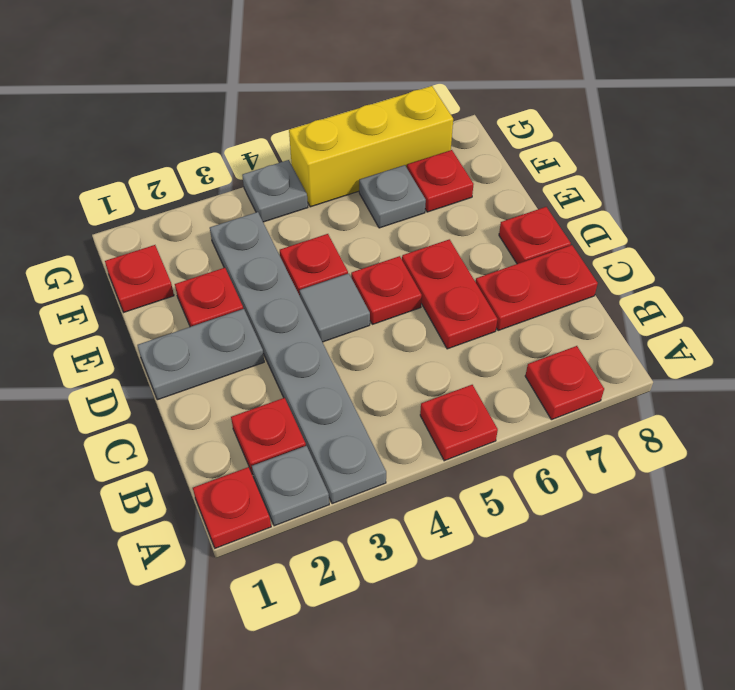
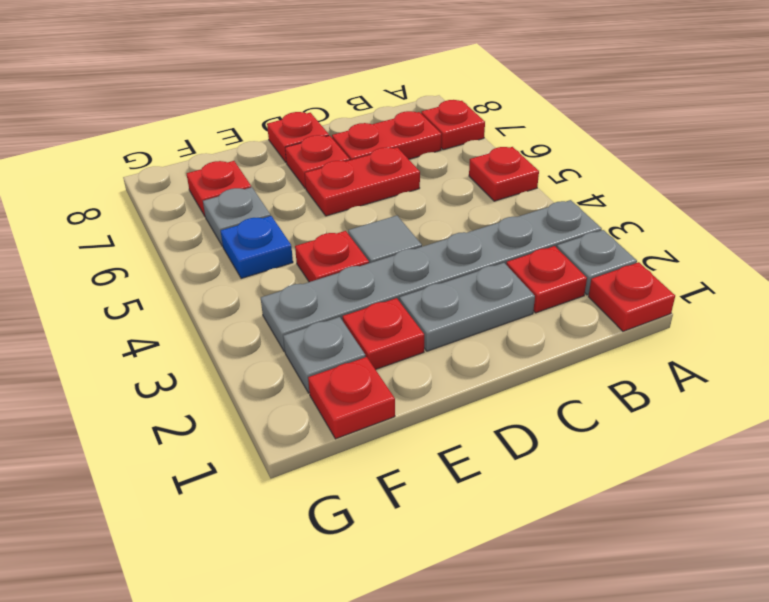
red 1x2 plate [476,245,598,331] -> red 1x2 plate turned to [332,111,441,160]
grey 1x2 plate [137,309,264,400] -> grey 1x2 plate turned to [400,263,535,351]
red 1x1 plate [351,256,422,324] -> red 1x1 plate moved to [285,135,350,188]
none -> blue 1x1 plate [221,216,293,279]
grey 1x1 plate [242,160,308,222] -> grey 1x1 plate moved to [283,317,366,393]
yellow 1x3 brick [289,86,453,207] -> none

